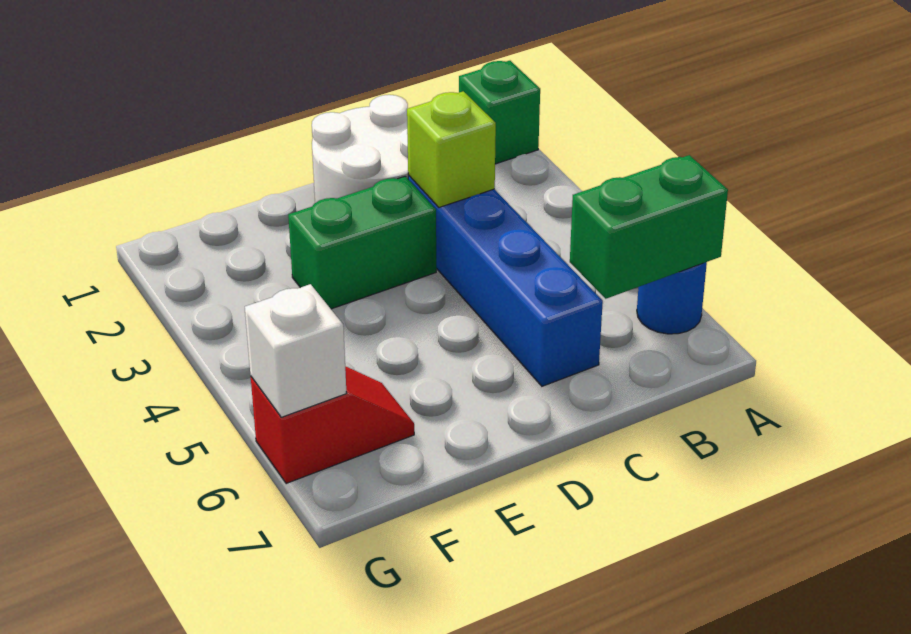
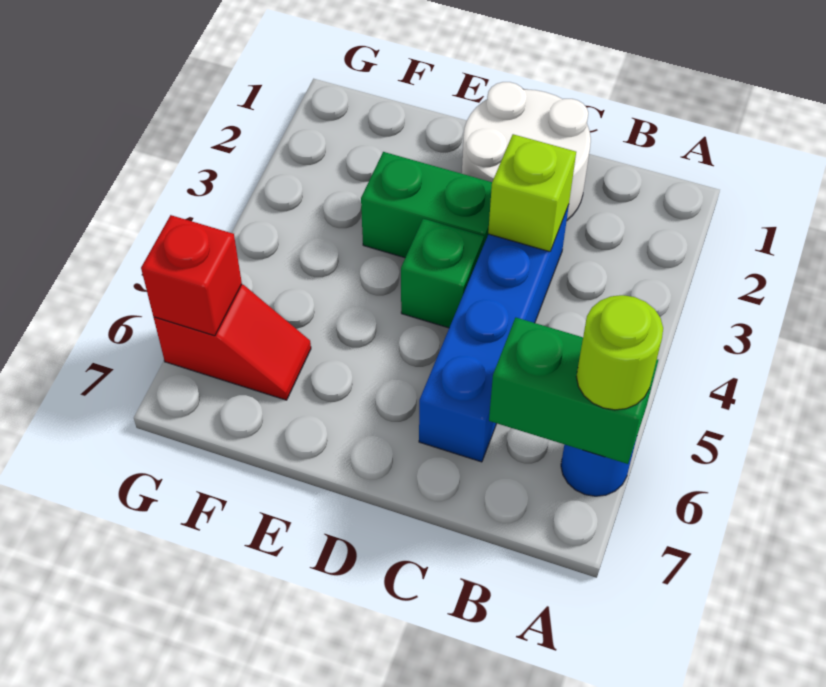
green 1x1 brick [459,61,540,164] -> green 1x1 brick moved to [401,219,484,328]
none -> lime 1x1 round brick [576,295,663,410]
white 1x1 brick [245,284,346,417] -> red 1x1 brick [141,215,242,336]

